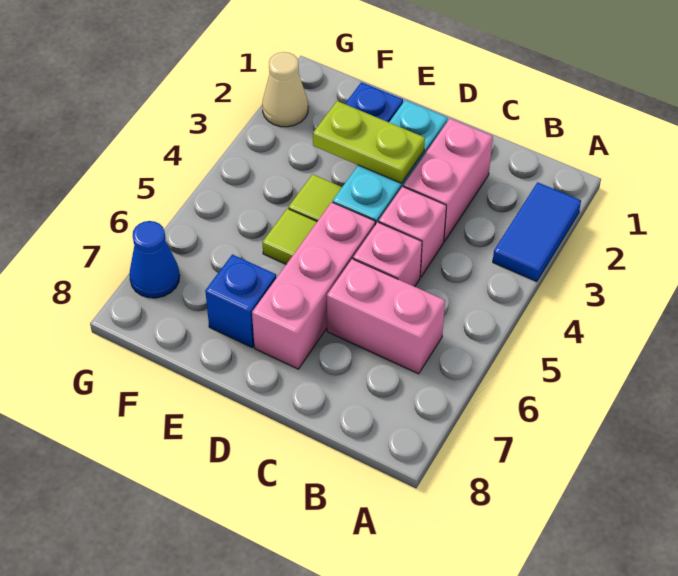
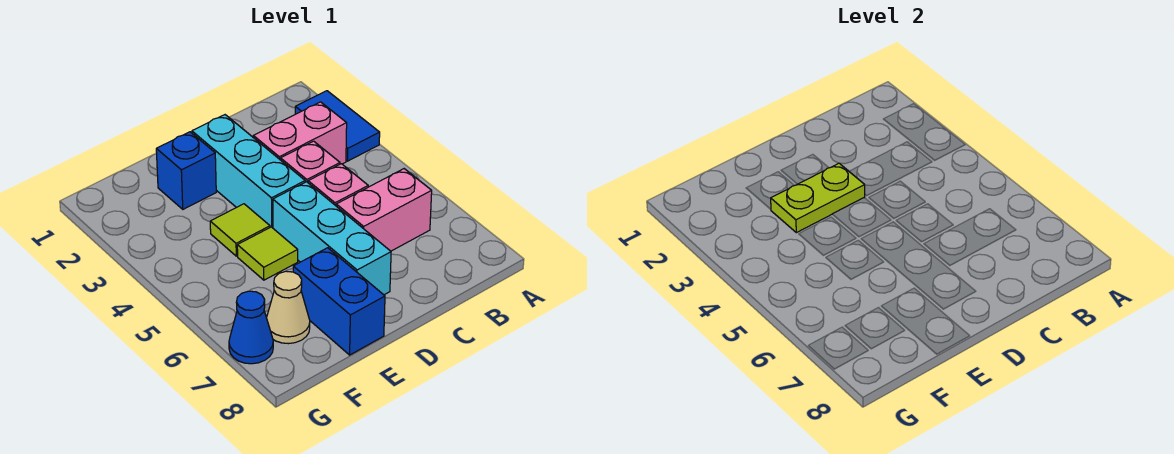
pink 1x2 brick [403,119,493,242] -> pink 1x2 brick turned to [253,102,347,164]
pink 1x3 brick [252,202,375,369] -> cyan 1x3 brick [273,182,391,295]
blue 1x1 brick [205,255,276,347] -> blue 1x2 brick [293,248,385,355]
tan 1x1 cone [262,52,308,127] -> tan 1x1 cone moved to [267,271,310,344]

